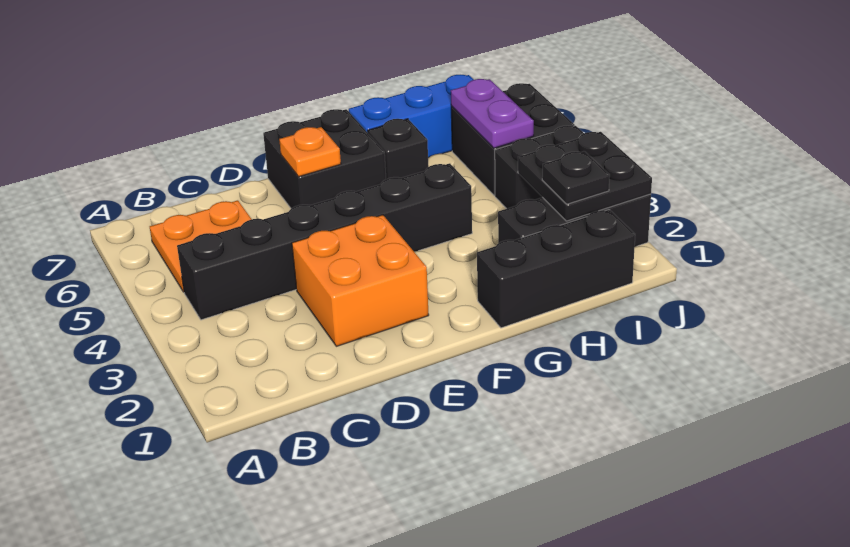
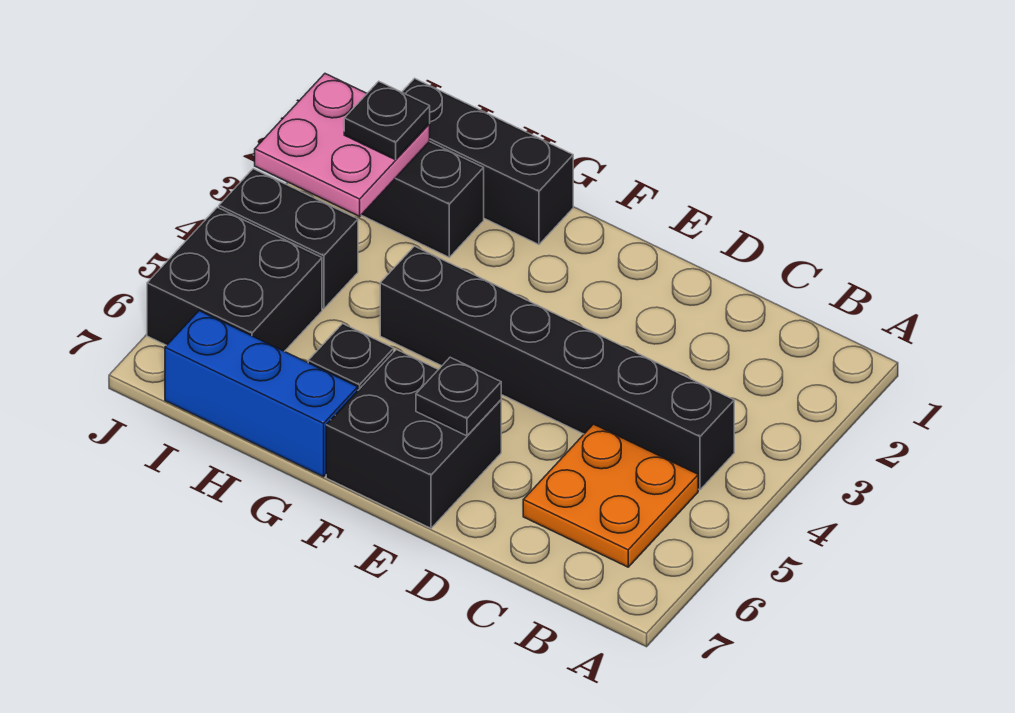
orange 2x2 brick [292,215,429,346] -> none
orange 1x1 plate [279,127,341,177] -> black 1x1 plate [416,357,501,436]
black 2x2 plate [518,132,652,221] -> pink 2x2 plate [255,74,430,216]
purple 1x2 plate [451,79,534,148] -> none

